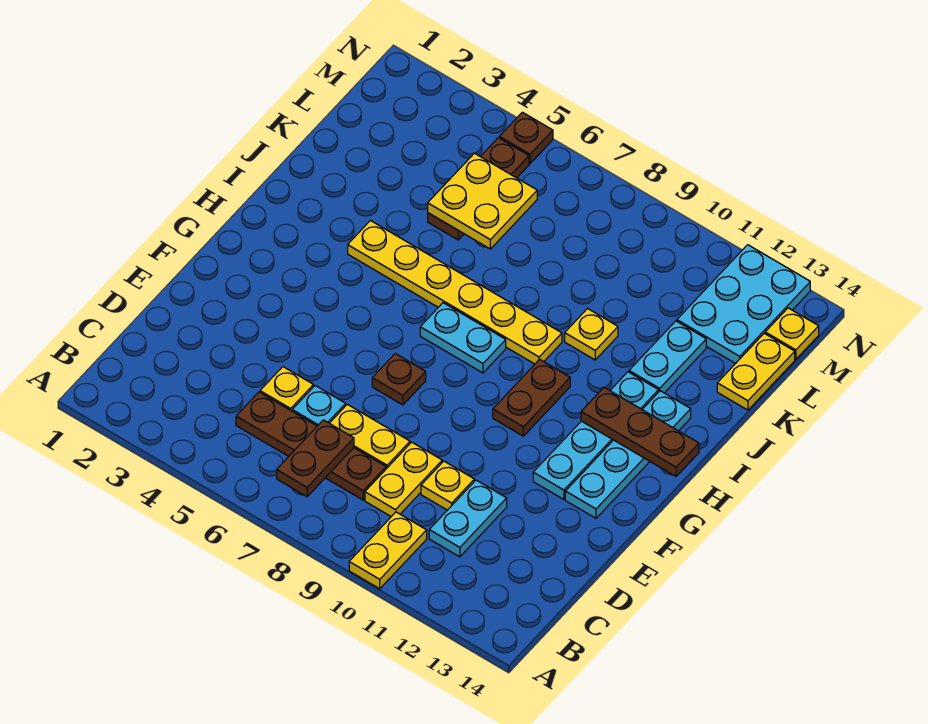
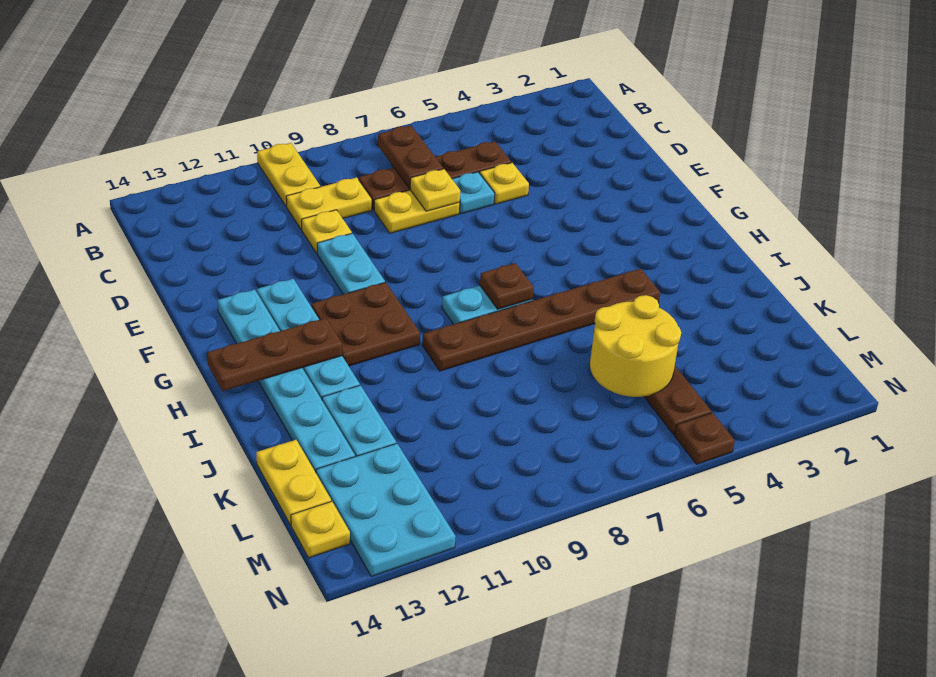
yellow 1x2 plate [365,442,442,517] -> yellow 1x2 plate turned to [286,177,372,230]
cyan 1x2 plate [429,480,507,557] -> cyan 1x2 plate moved to [317,233,385,294]
brown 1x1 plate [372,354,426,405] -> brown 1x1 plate moved to [480,263,534,309]
cyan 1x4 plate [565,391,691,518] -> cyan 1x6 plate [218,289,355,473]
brown 1x2 plate [493,359,570,436] -> brown 2x2 plate [311,282,420,366]
yellow 1x6 plate [348,221,562,364] -> brown 1x6 plate [422,269,660,371]
yellow 1x1 plate [565,309,618,360] -> yellow 1x1 plate moved to [410,169,460,211]
yellow 2x2 plate [428,153,537,249] -> yellow 2x2 round brick [590,295,681,397]

